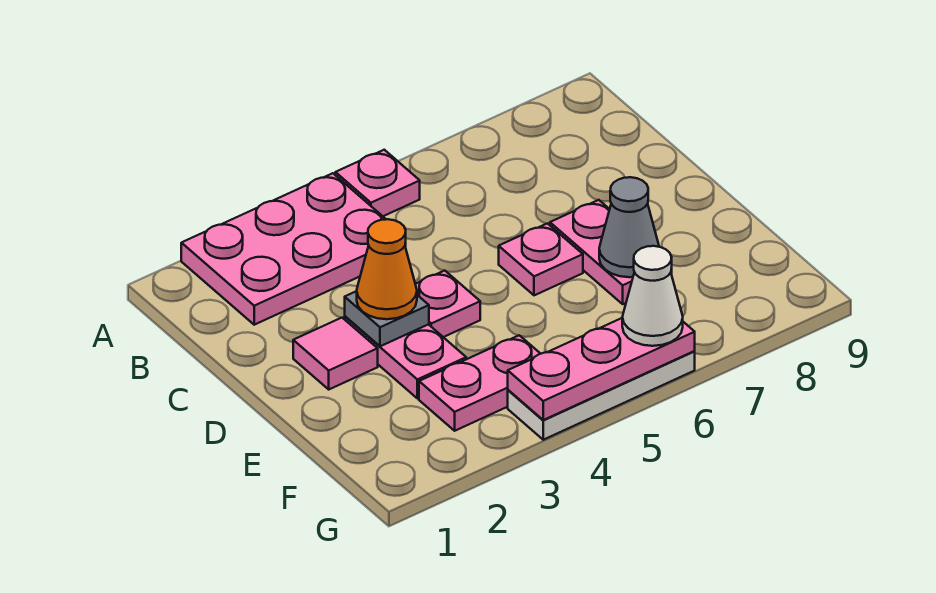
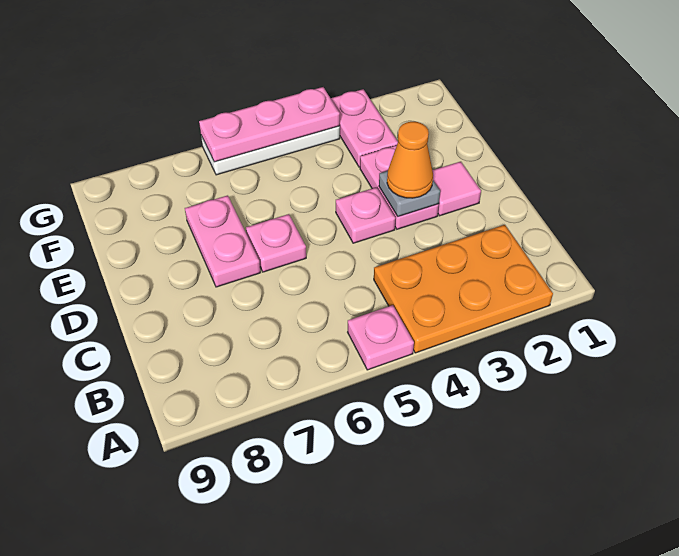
pink 2x3 plate [181,173,406,325] -> orange 2x3 plate [374,225,553,353]
grey 1x1 cone [599,177,659,277] -> none
pink 1x2 plate [419,335,540,431] -> pink 1x2 plate turned to [331,89,398,167]
white 1x1 cone [622,246,683,346] -> none

